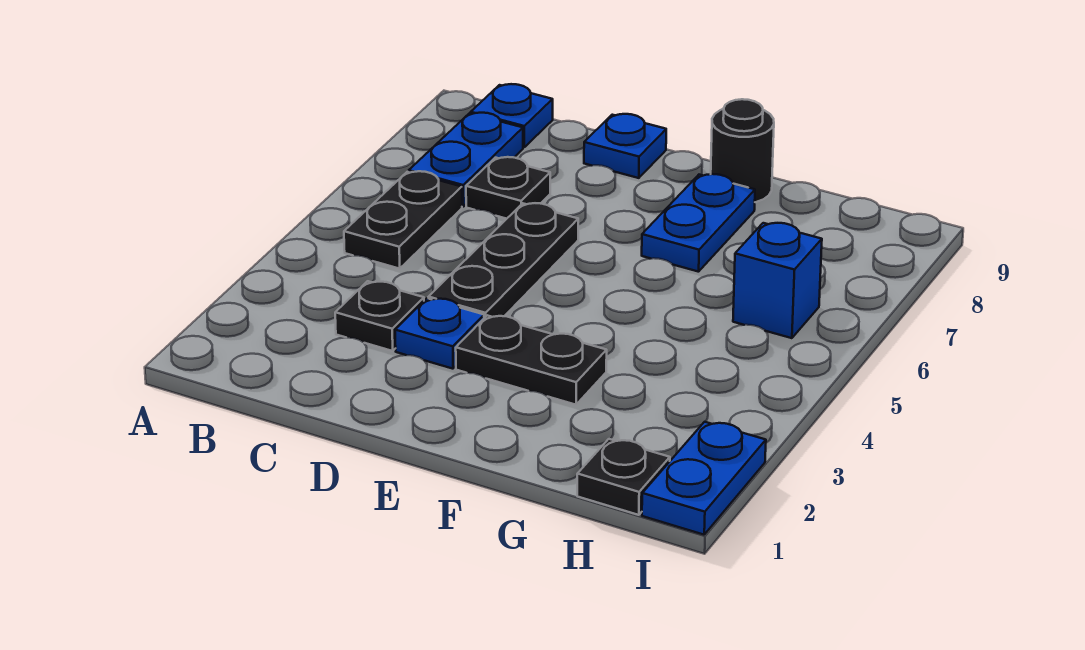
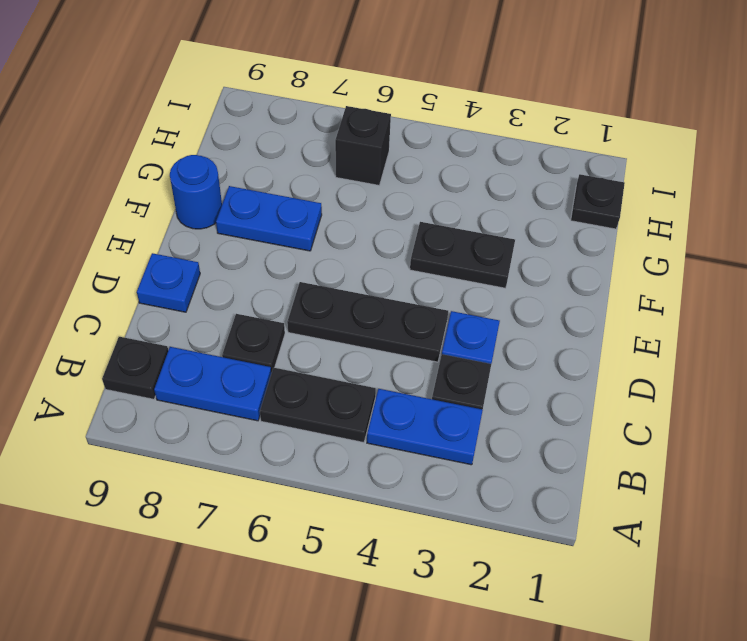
blue 1x1 plate [471,84,553,147] -> black 1x1 plate [102,337,168,399]
black 1x2 plate [456,315,607,405] -> black 1x2 plate turned to [410,222,515,288]
black 1x1 round brick [711,99,774,202] -> blue 1x1 round brick [170,155,222,229]
blue 1x1 brick [733,223,822,338] -> black 1x1 brick [335,106,391,185]
blue 1x2 plate [642,422,766,535] -> blue 1x2 plate moved to [367,389,483,465]

